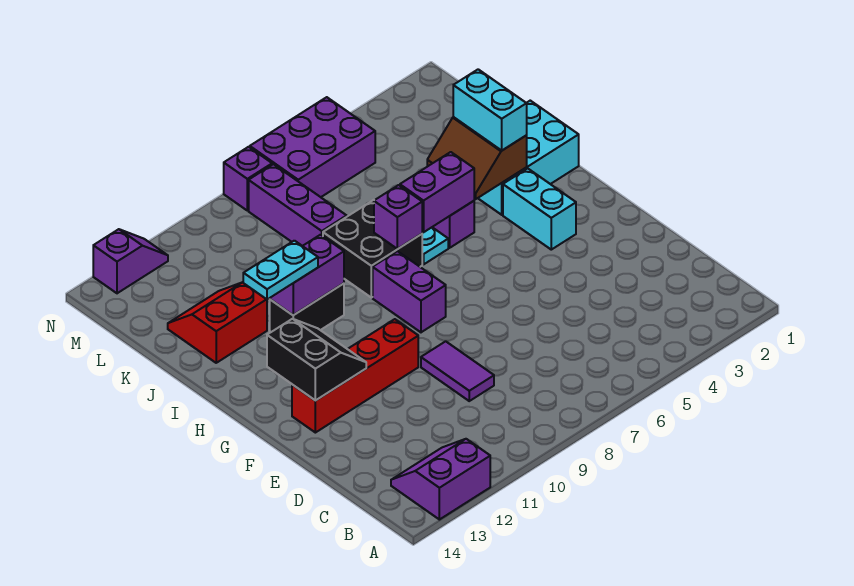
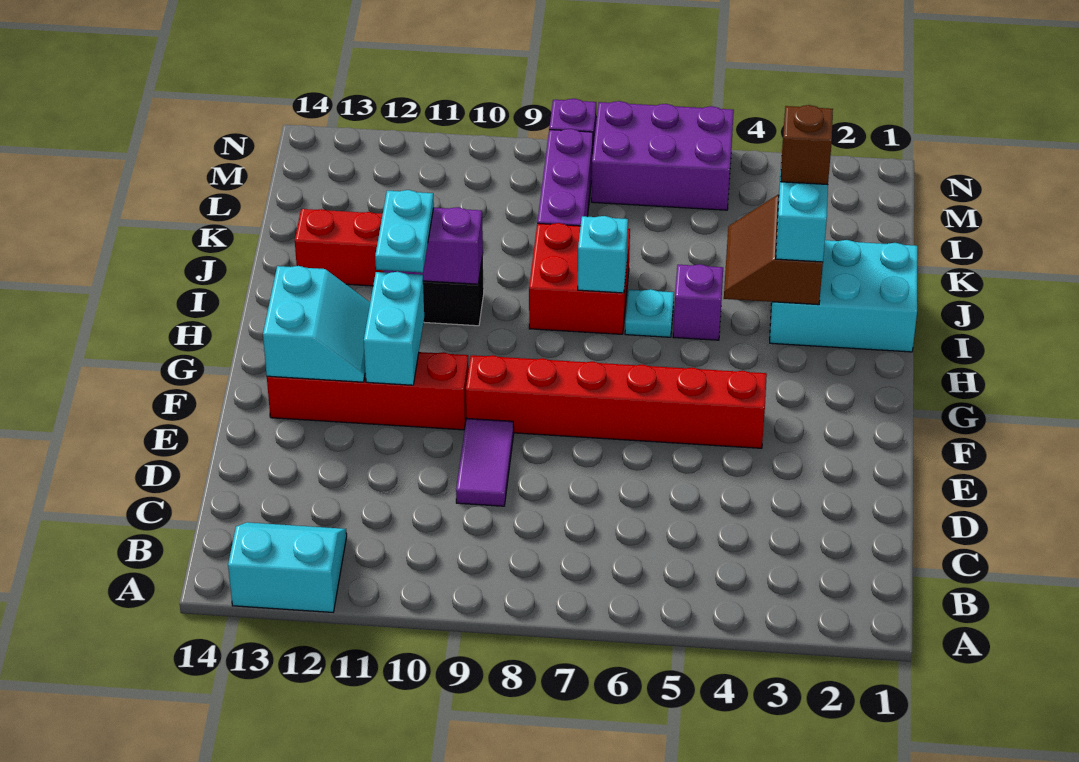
purple 2x2 slope [391,439,490,520] -> cyan 2x2 slope [228,522,347,612]
none -> red 1x6 brick [466,355,767,448]
black 2x2 slope [267,319,366,401] -> cyan 2x2 slope [263,266,370,382]
cyan 1x2 brick [503,168,576,250] -> cyan 1x2 brick moved to [364,272,424,385]
purple 1x2 brick [373,251,446,332] -> none
purple 1x2 brick [400,152,474,232] -> none
black 2x2 brick [323,200,422,298] -> red 2x2 brick [529,223,630,334]
purple 1x1 brick [374,185,422,249] -> cyan 1x1 brick [578,216,628,293]
cyan 1x2 plate [243,241,318,299] -> cyan 1x2 plate turned to [375,190,434,273]
none -> brown 1x1 brick [781,105,833,184]
purple 1x2 slope [93,229,168,293] -> none

